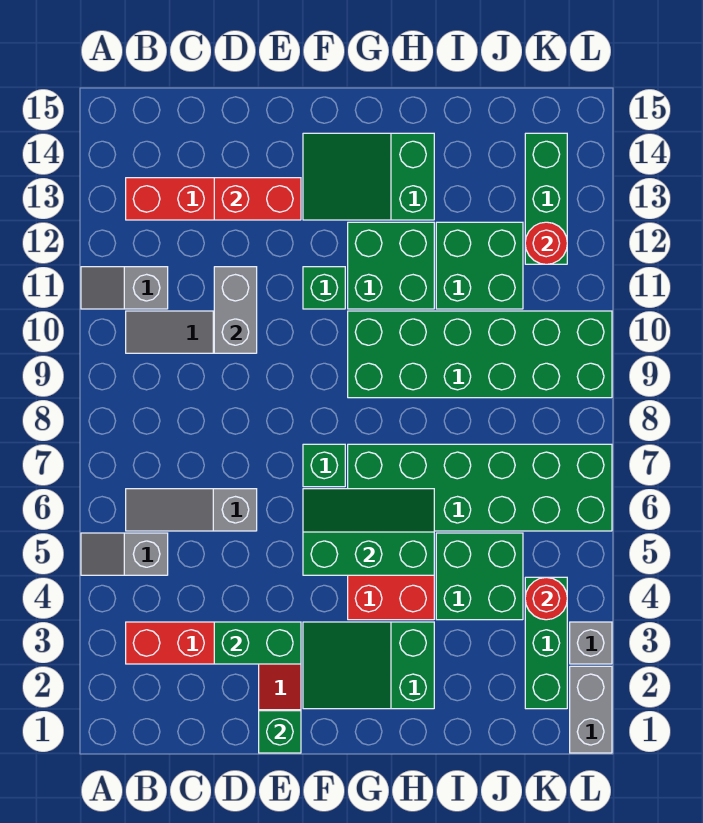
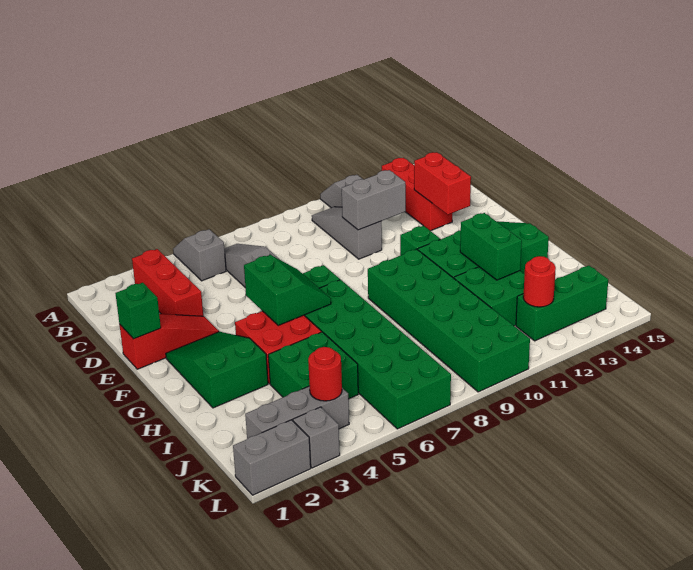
green 1x2 brick [214,622,301,664] -> green 1x2 brick moved to [460,213,522,280]
green 2x3 slope [303,489,434,575] -> green 2x2 slope [244,255,331,325]
green 1x3 brick [525,577,567,709] -> grey 1x3 brick [245,386,349,439]

